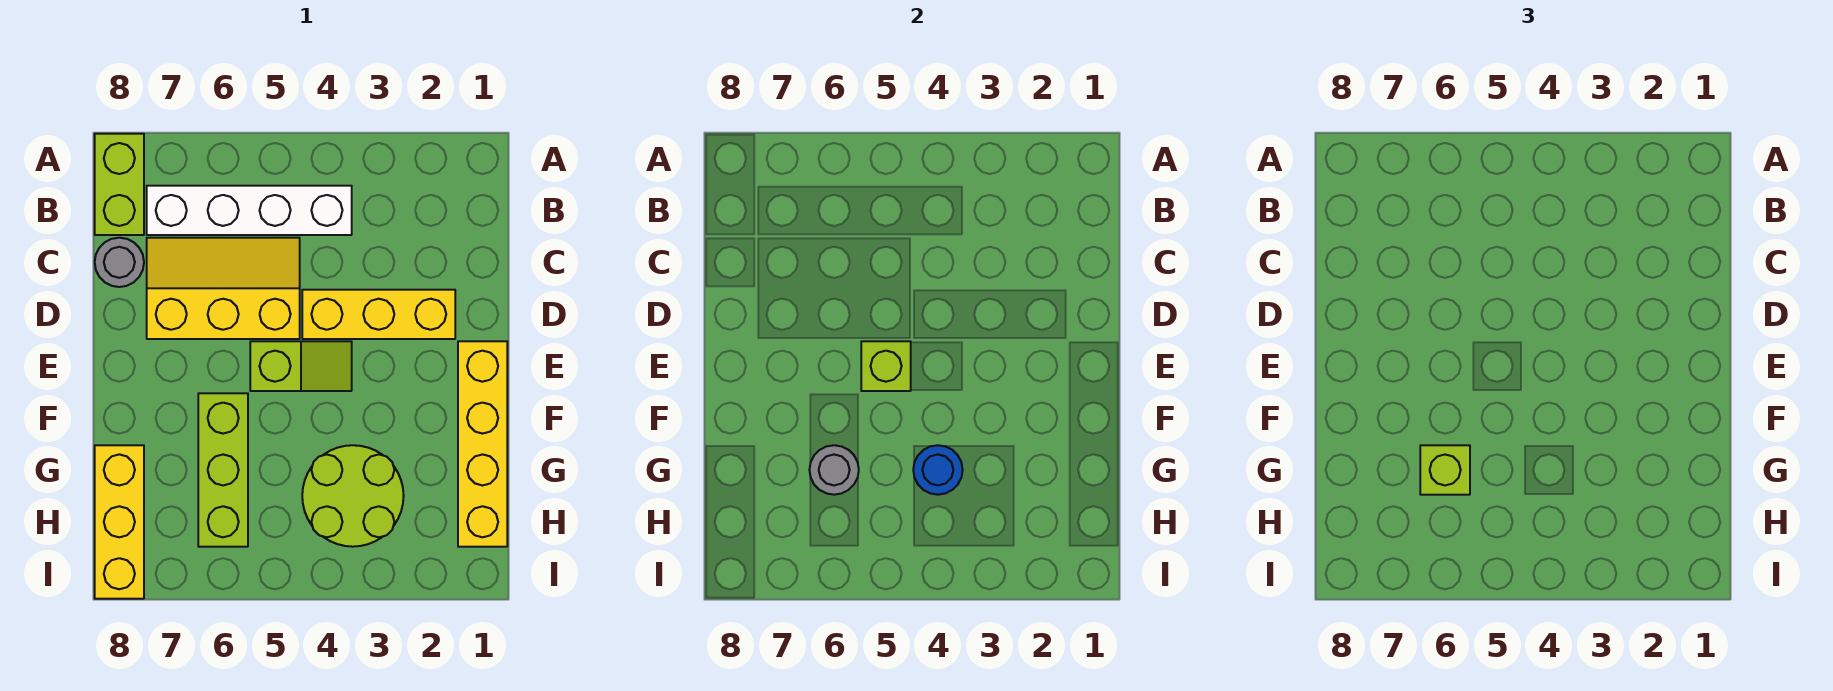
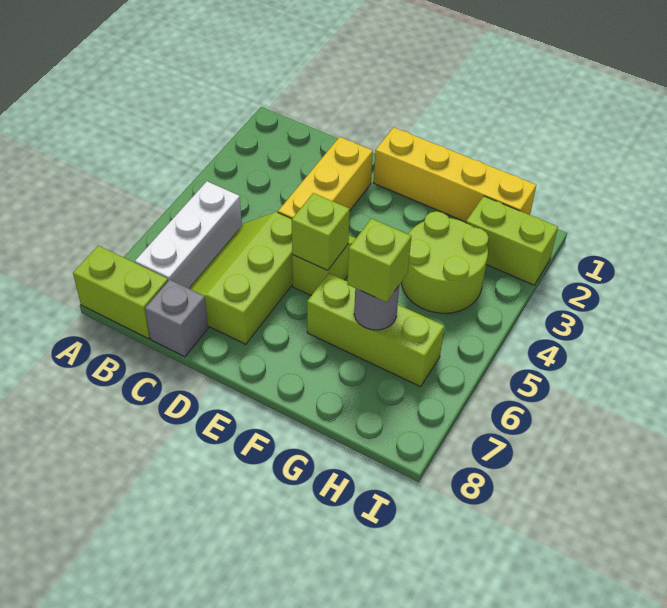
white 1x4 brick [147,186,352,235] -> white 1x3 brick [135,181,242,288]
yellow 2x3 slope [147,238,300,339] -> lime 2x3 slope [189,212,293,344]
grey 1x1 round brick [95,238,144,287] -> grey 1x1 brick [145,280,208,357]
blue 1x1 round brick [913,445,963,495] -> none
yellow 1x3 brick [95,445,144,599] -> none
none -> lime 1x2 brick [466,196,558,285]

